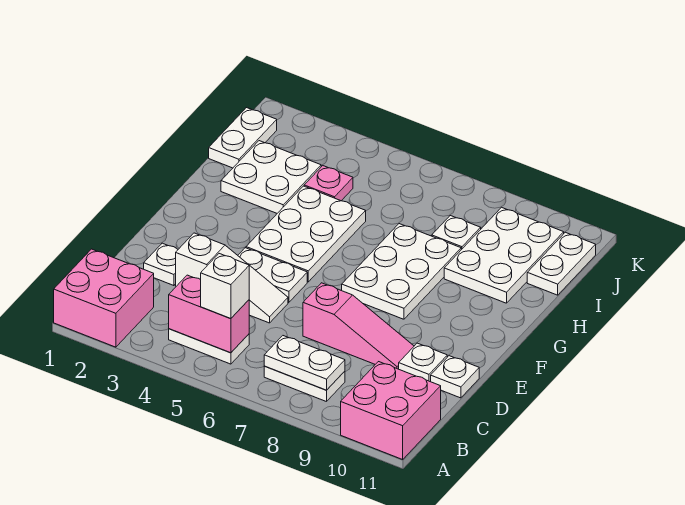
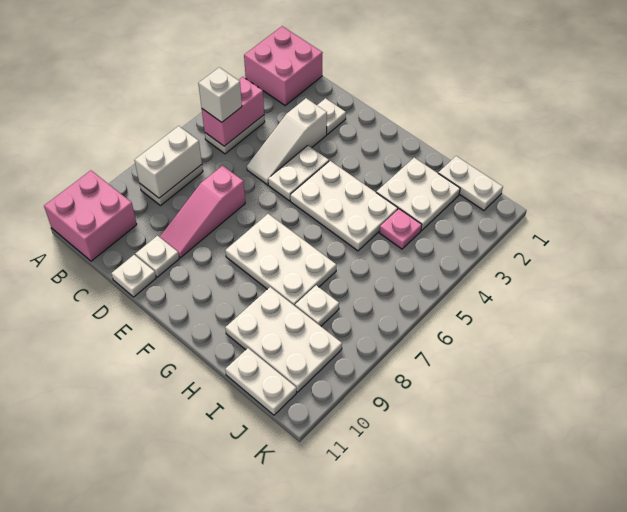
white 1x2 plate [264,336,345,390] -> white 1x2 brick [134,126,202,198]

